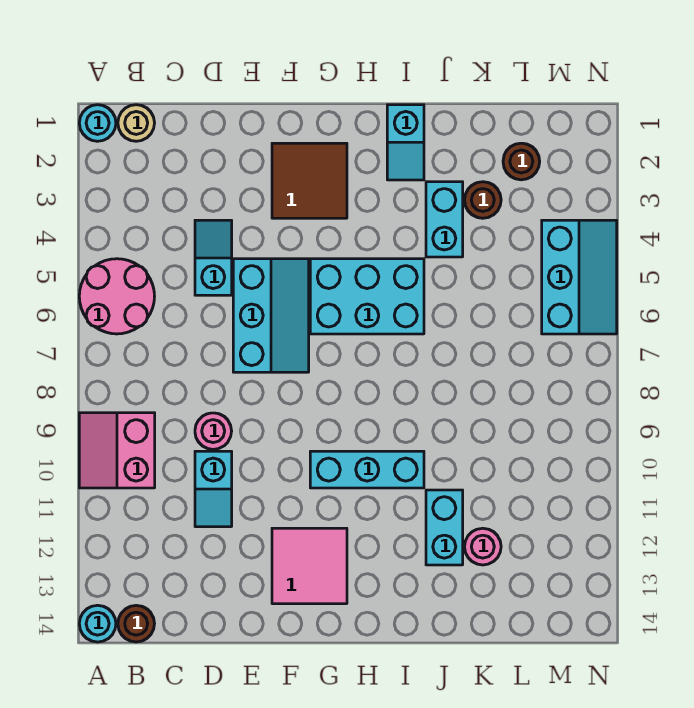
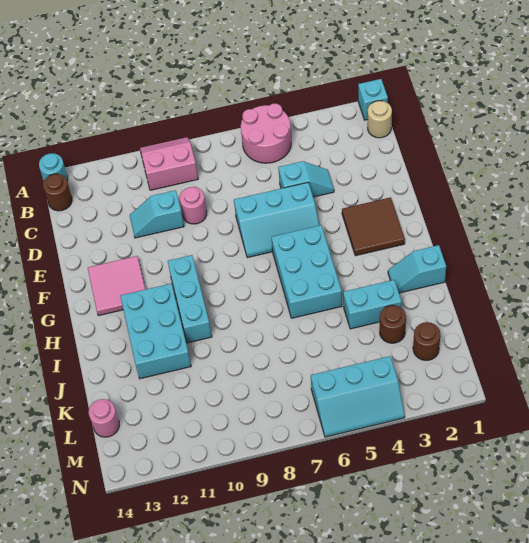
cyan 1x1 round brick [79,105,116,141] -> cyan 1x1 brick [358,79,388,120]
cyan 1x2 brick [426,490,463,565] -> cyan 2x3 brick [120,284,191,379]
pink 1x1 round brick [465,528,501,565] -> pink 1x1 round brick moved to [89,399,119,437]

